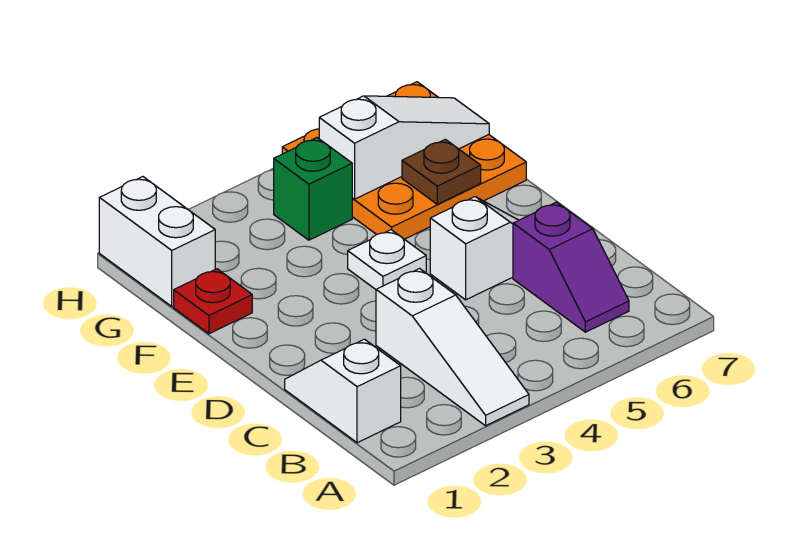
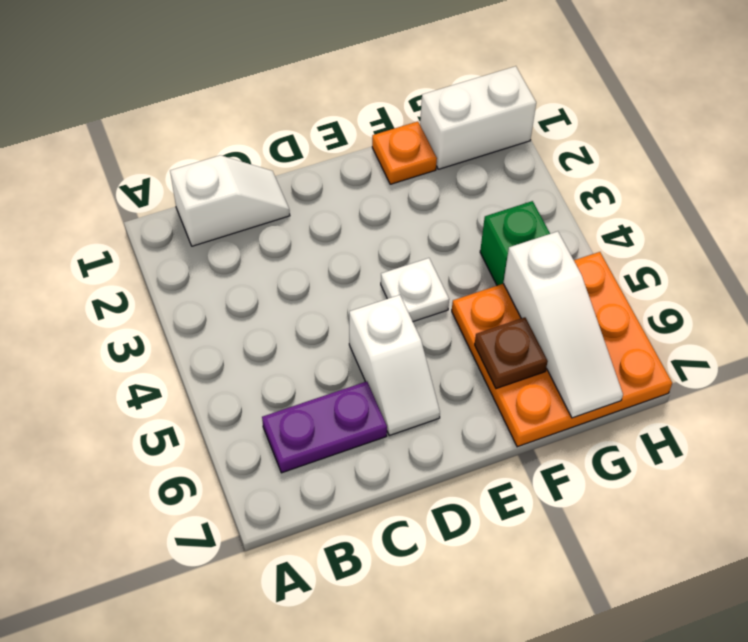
white 1x3 slope [376,269,529,426] -> none
purple 1x2 slope [513,202,629,332] -> purple 1x2 plate [262,381,387,473]
red 1x1 plate [174,269,252,334] -> orange 1x1 plate [372,121,437,184]

